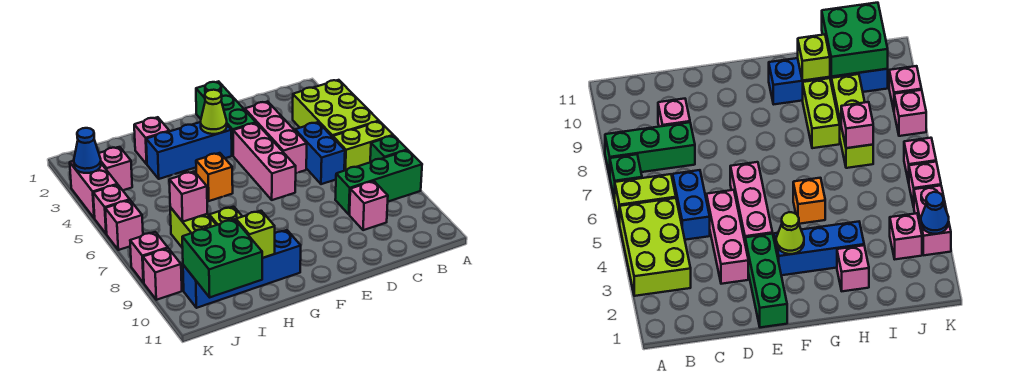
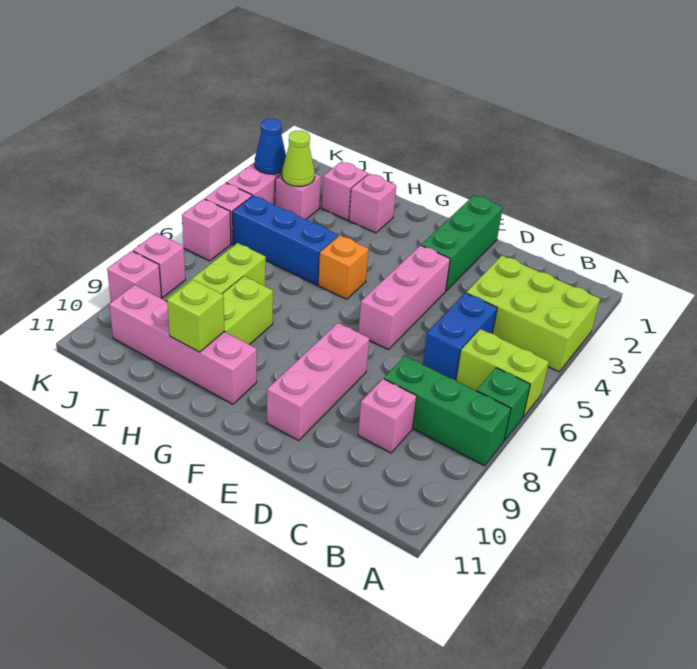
lime 2x3 brick [293,80,379,137] -> lime 2x3 brick turned to [466,256,600,372]
pink 1x3 brick [245,101,307,173] -> pink 1x3 brick moved to [267,323,369,441]
blue 1x3 brick [146,122,232,179] -> blue 1x3 brick moved to [233,196,338,285]
lime 1x1 cone [201,90,227,134] -> lime 1x1 cone moved to [282,131,315,187]
blue 1x4 brick [183,230,301,308] -> pink 1x4 brick [109,285,257,404]
pink 1x1 brick [169,172,207,222] -> pink 1x1 brick moved to [322,162,368,220]
green 2x2 brick [182,219,262,297] -> none

